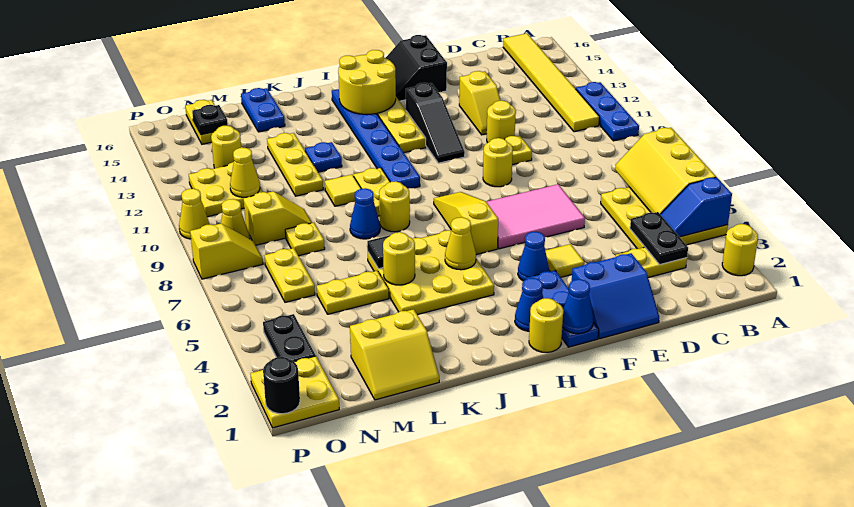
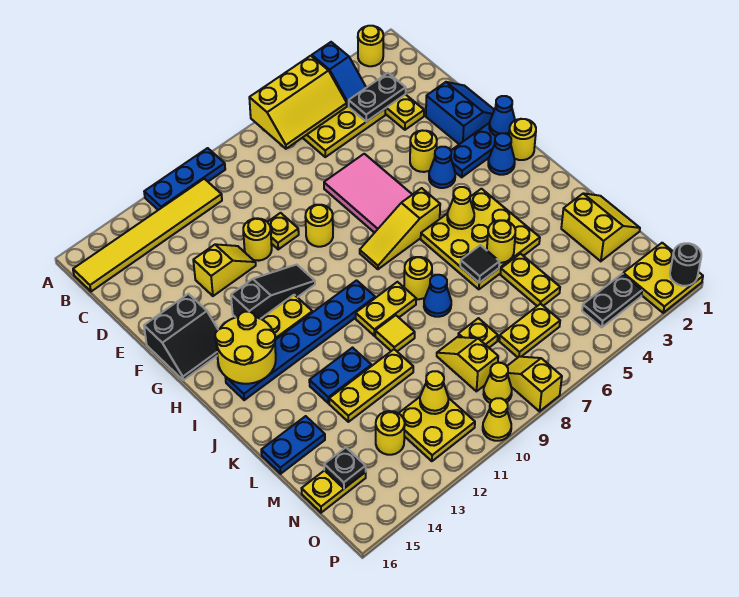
yellow 1x1 tile [545,244,584,277] -> yellow 1x1 round brick [410,131,437,172]
blue 1x1 plate [305,142,342,172] -> blue 1x2 plate [309,348,371,403]

